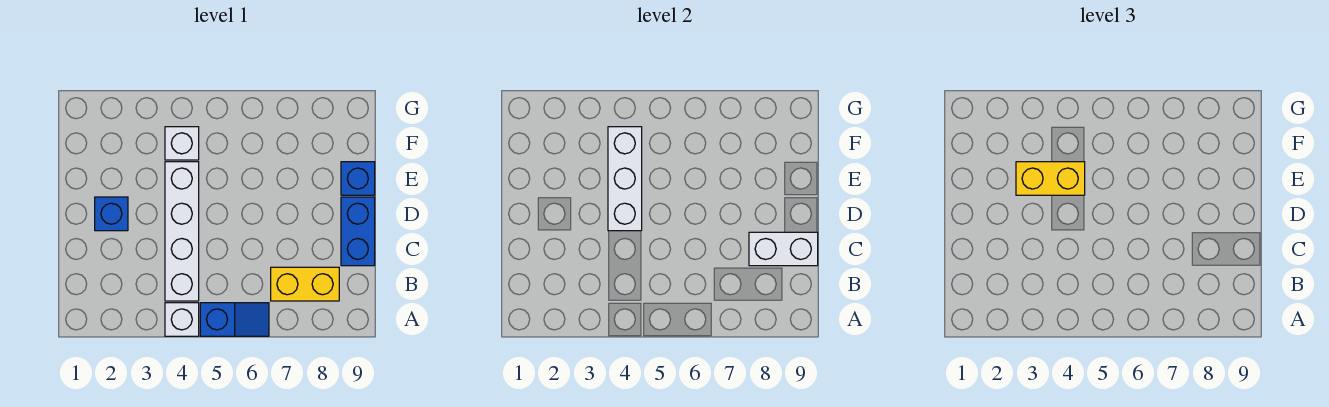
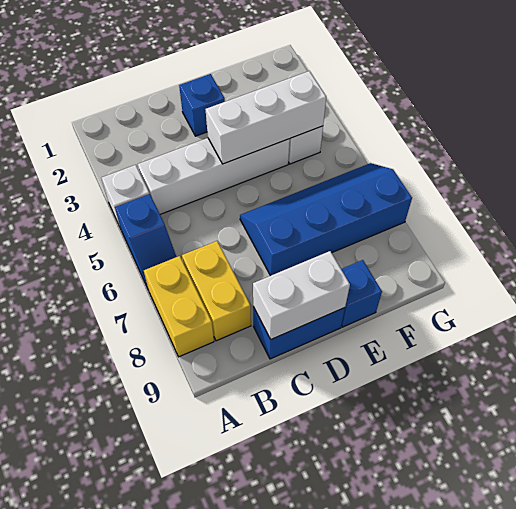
white 1x2 brick [749,232,818,266] -> white 1x2 brick turned to [253,251,350,339]
none -> blue 2x4 slope [240,163,412,276]
yellow 1x2 brick [1016,162,1085,195] -> yellow 1x2 brick moved to [144,256,214,357]

